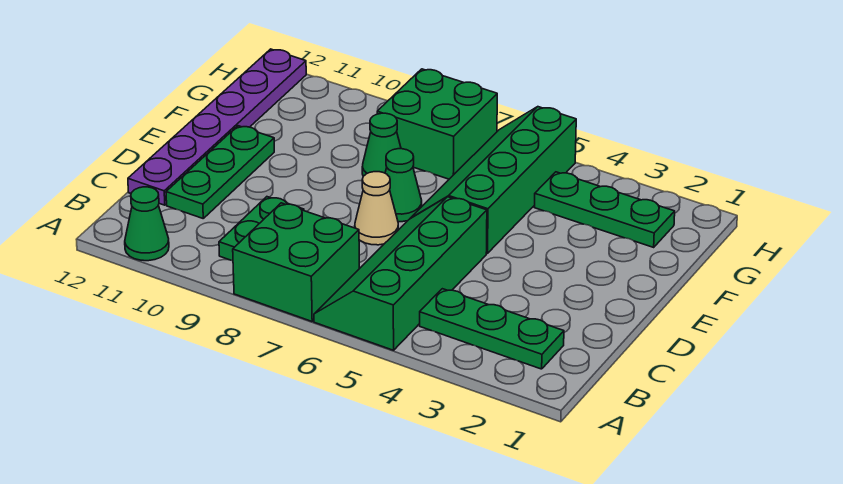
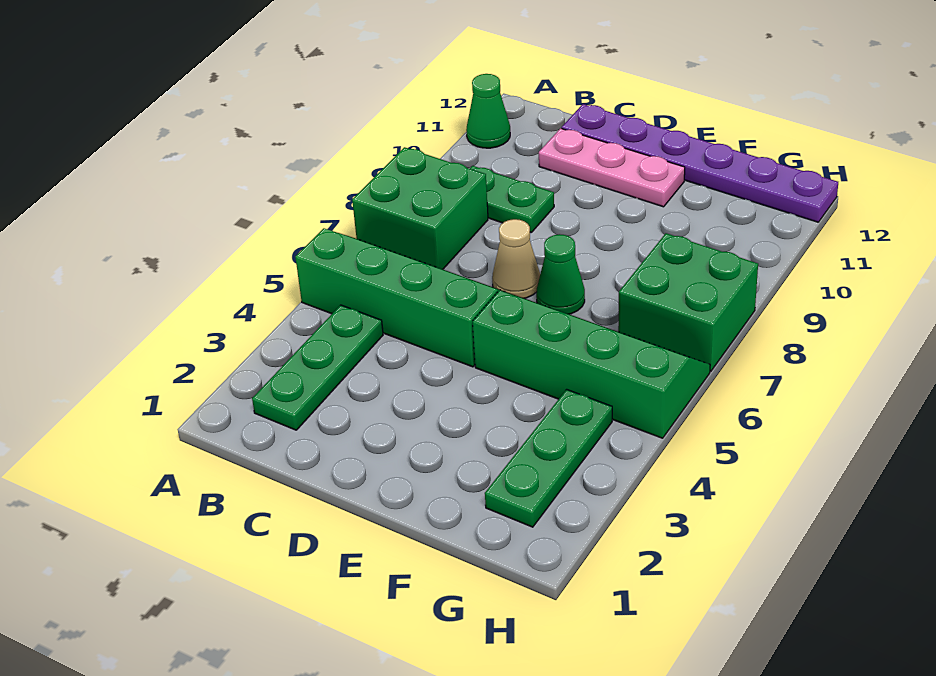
green 1x3 plate [166,126,274,218] -> pink 1x3 plate [539,128,685,207]
green 1x1 cone [362,113,401,176] -> none

